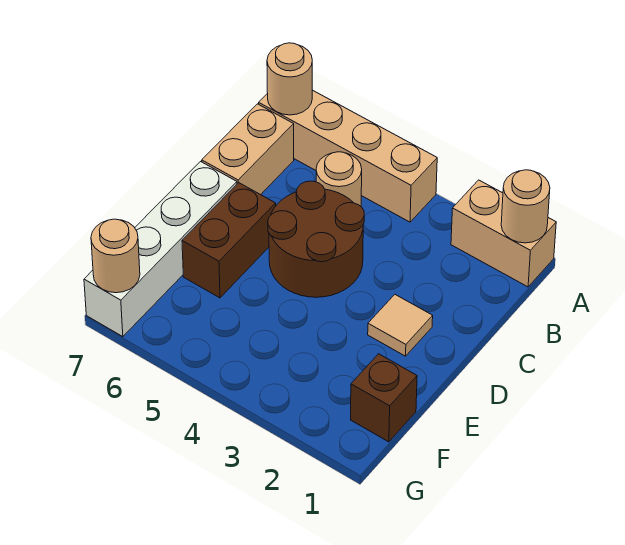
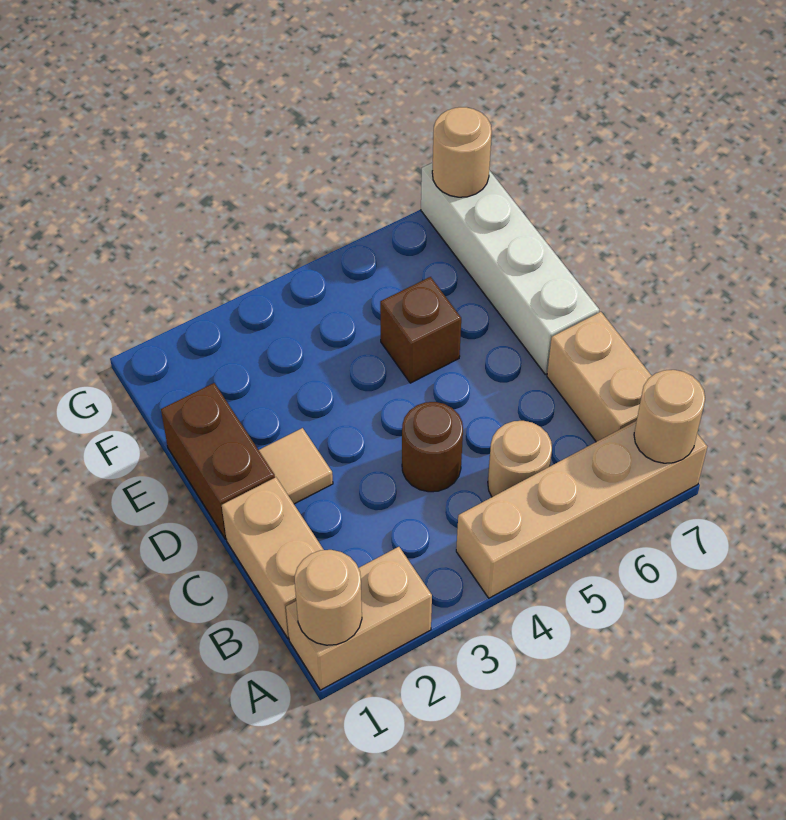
none -> tan 1x2 brick [222,477,324,638]
brown 2x2 round brick [268,181,364,297] -> brown 1x1 round brick [402,402,463,492]
brown 1x2 brick [182,183,276,298] -> brown 1x2 brick moved to [161,383,275,539]
brown 1x1 brick [351,354,417,442] -> brown 1x1 brick moved to [380,277,461,383]

